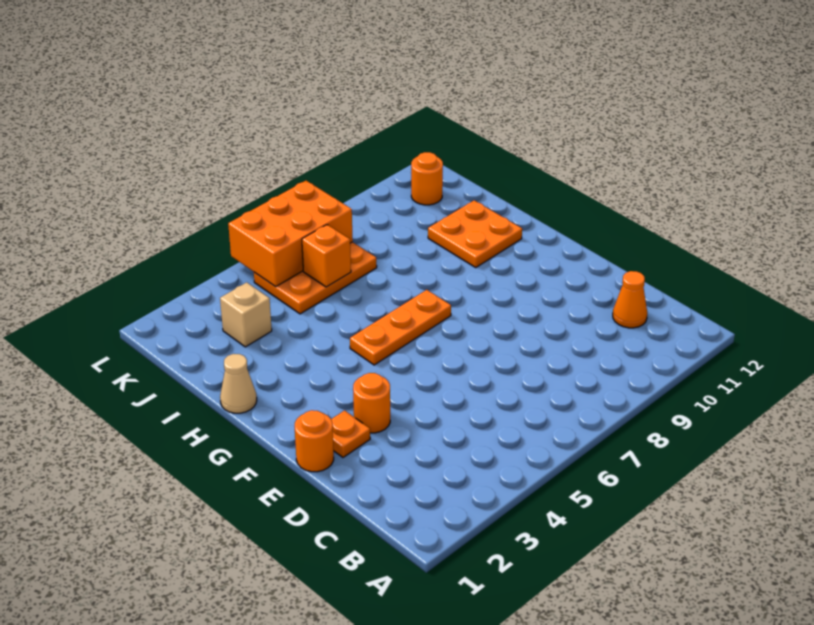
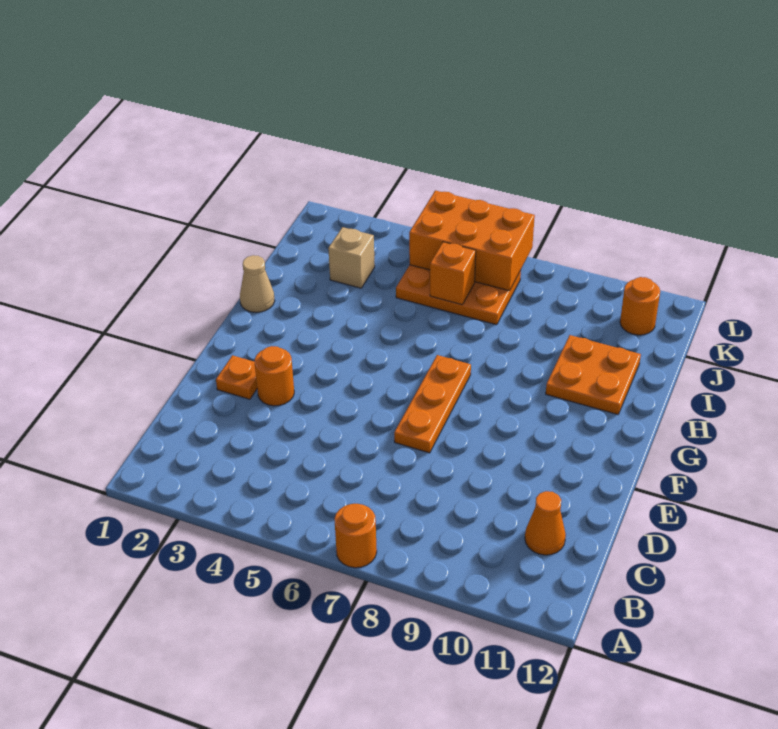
orange 1x1 round brick [295,410,334,472] -> orange 1x1 round brick moved to [334,504,377,568]
orange 1x3 plate [350,290,451,365] -> orange 1x3 plate turned to [394,355,471,453]

